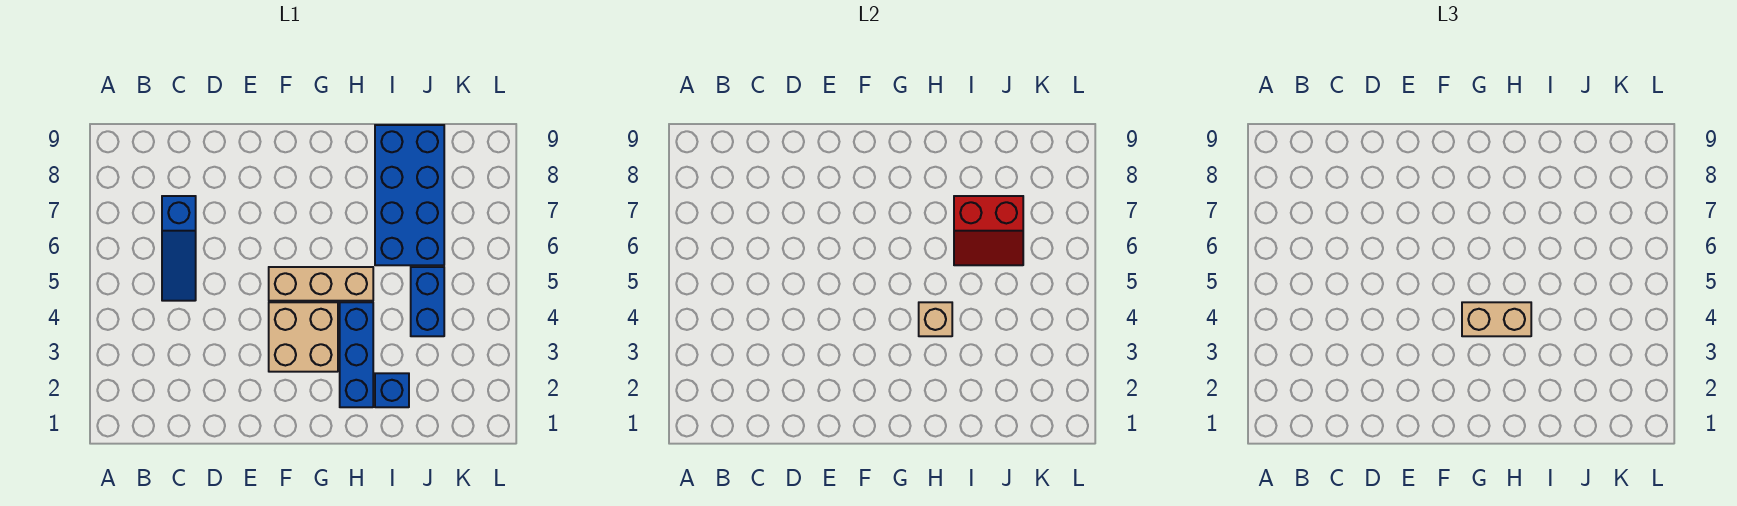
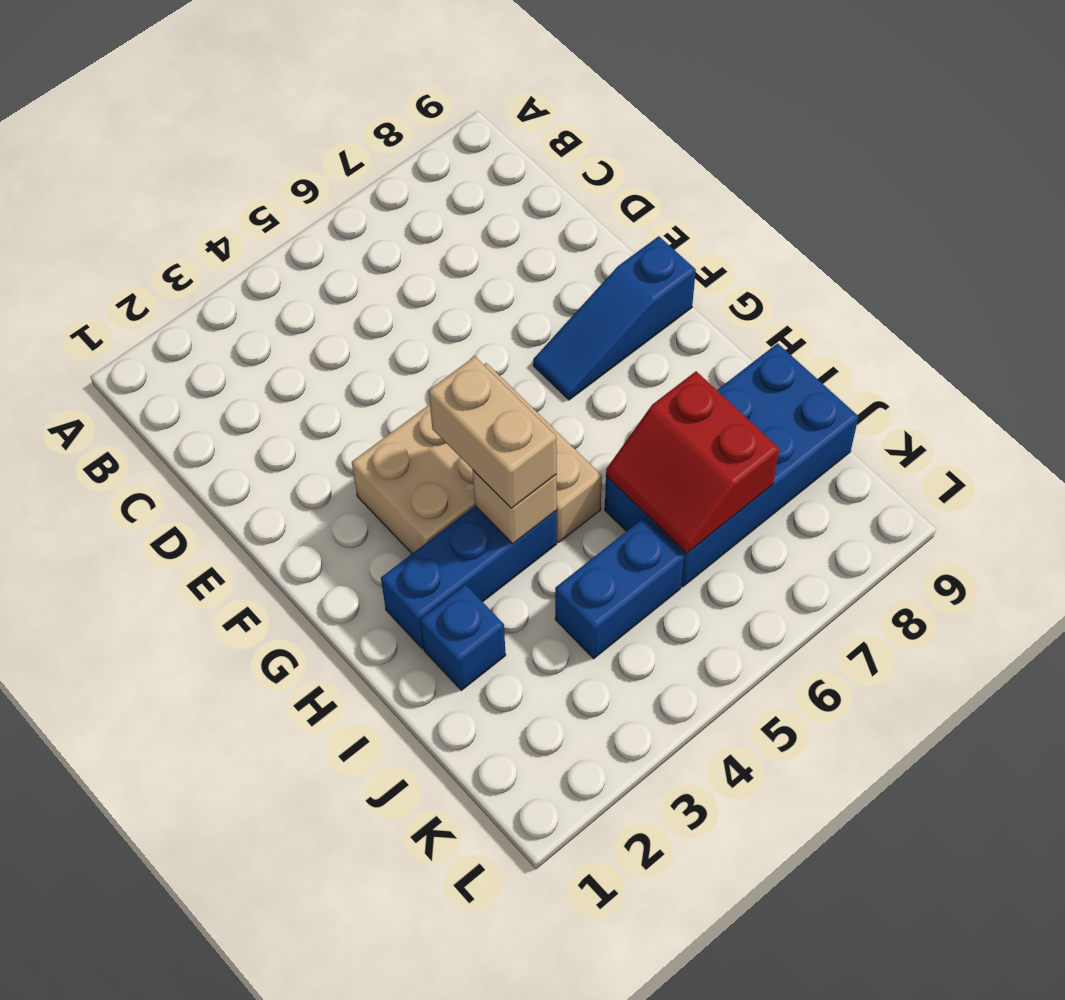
blue 1x3 slope [162,196,196,301] -> blue 1x3 slope moved to [533,236,696,400]

